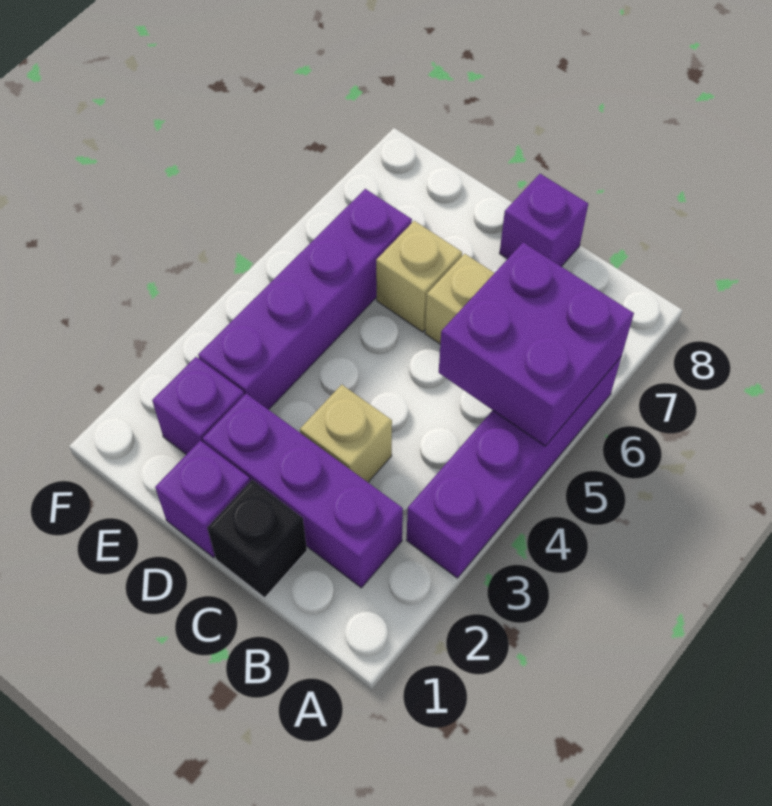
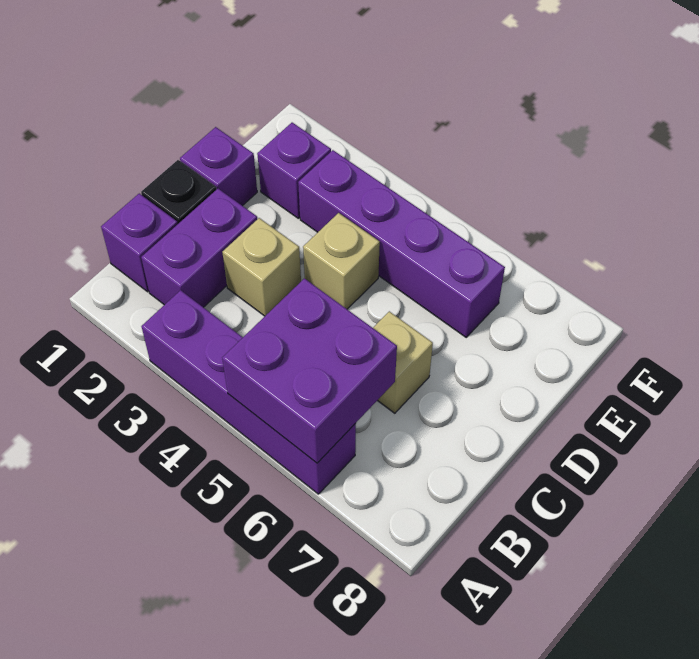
purple 1x3 brick [203,394,403,588] -> purple 1x2 brick [141,189,257,307]
purple 1x1 brick [499,174,588,267] -> purple 1x1 brick moved to [101,194,178,292]
tan 1x1 brick [376,221,462,332] -> tan 1x1 brick moved to [303,213,380,309]

